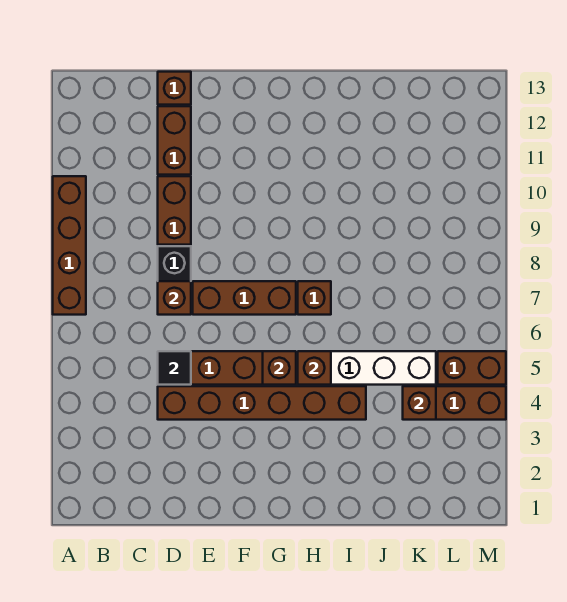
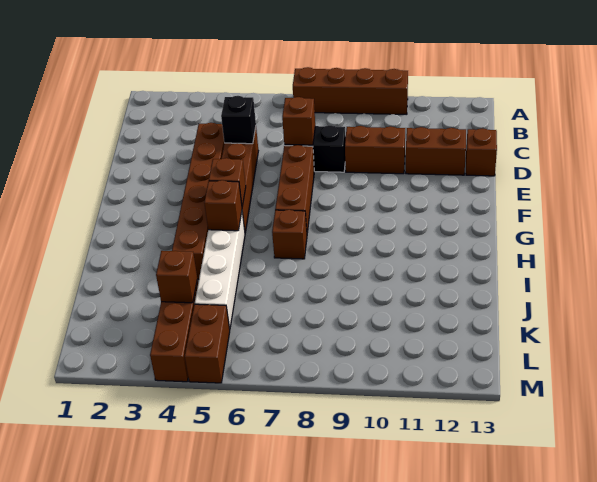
black 1x1 tile [158,351,191,385] -> black 1x1 brick [221,96,256,144]

